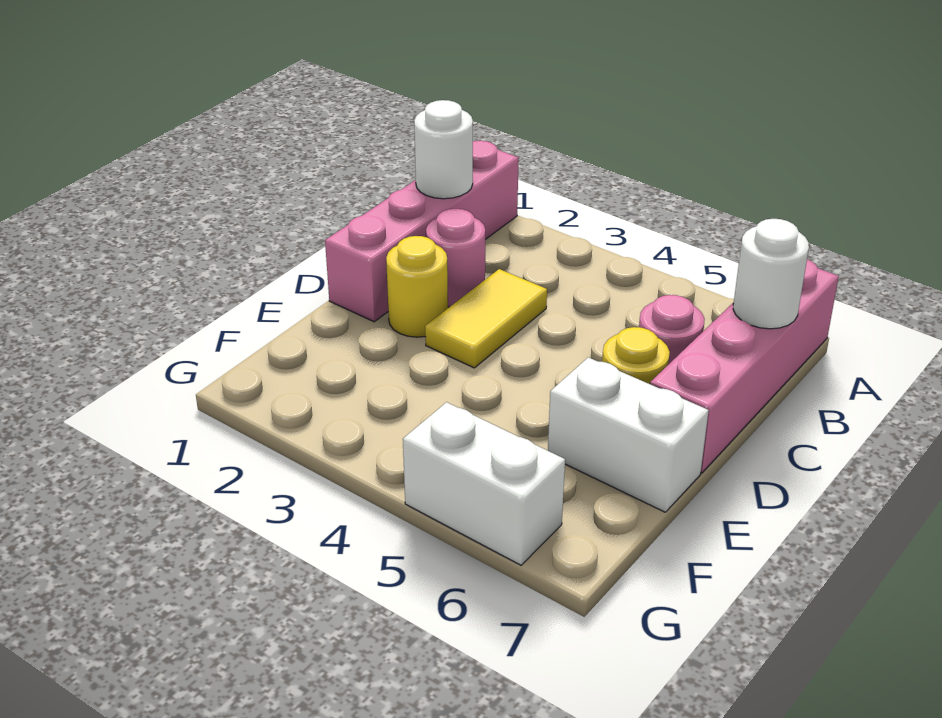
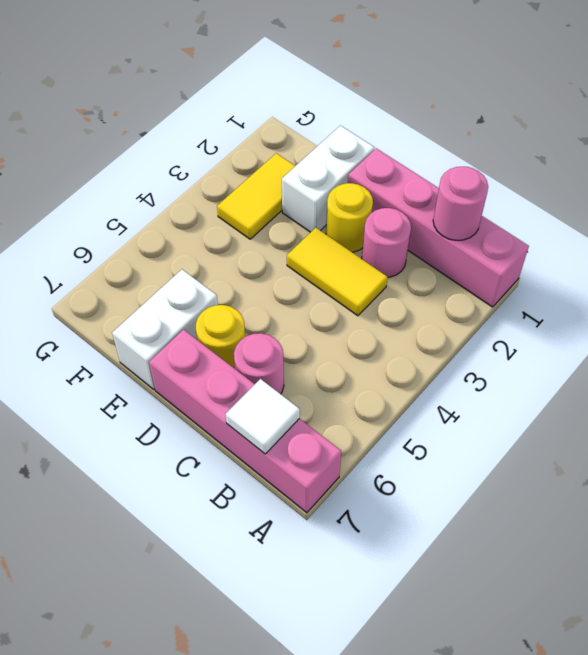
white 1x1 round brick [414,100,473,199] -> pink 1x1 round brick [433,167,488,240]
white 1x1 round brick [733,219,809,329] -> white 1x1 tile [225,379,300,454]
none -> yellow 1x2 tile [217,153,295,239]
white 1x2 brick [403,402,565,565] -> white 1x2 brick moved to [282,125,374,232]

